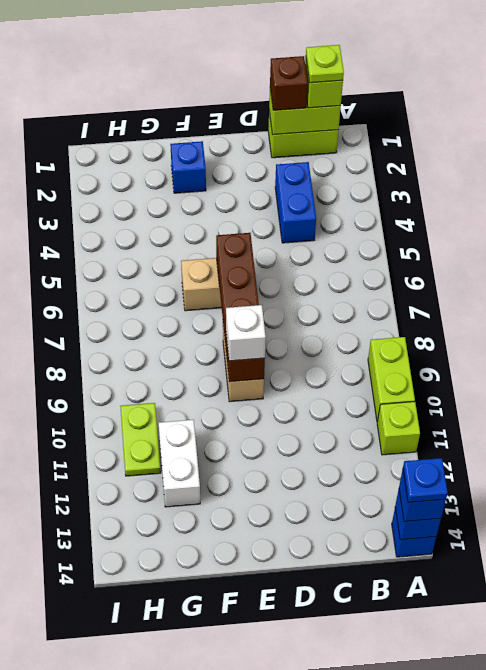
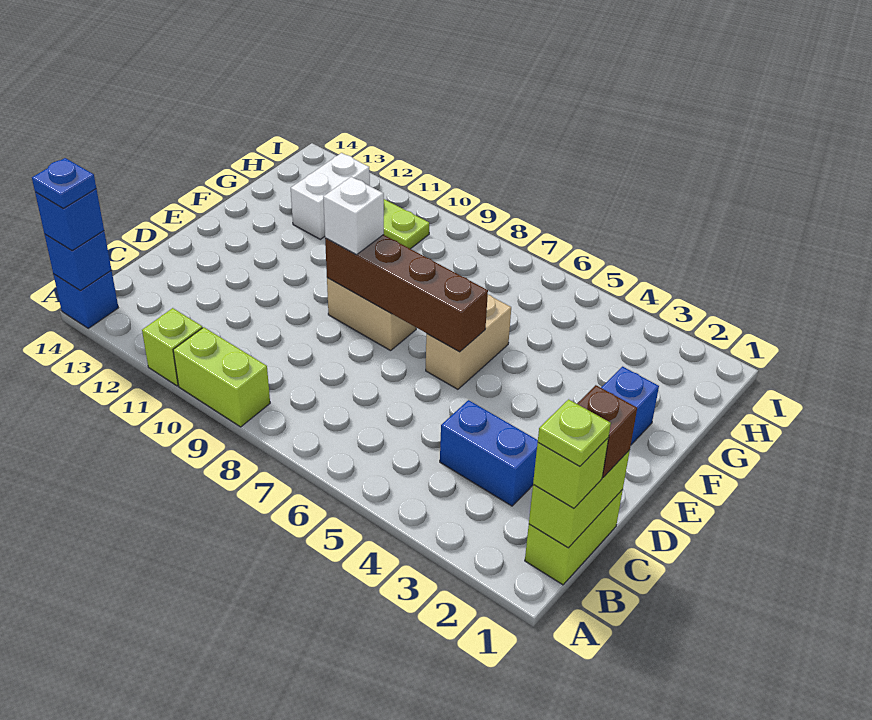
white 1x2 brick [159,420,200,507] -> white 1x2 brick turned to [291,153,370,239]

